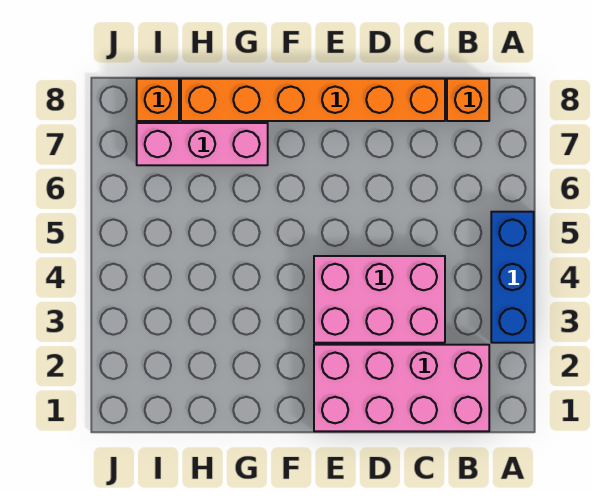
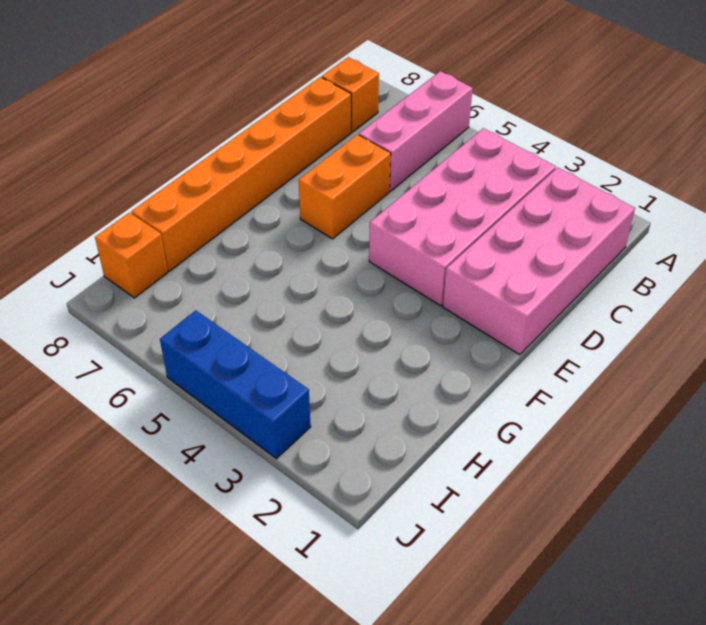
blue 1x3 brick [491,212,534,343] -> blue 1x3 brick moved to [160,310,311,459]
pink 2x3 brick [314,256,445,343] -> pink 2x4 brick [369,128,556,306]
none -> orange 1x2 brick [299,134,391,239]
pink 1x3 brick [137,123,268,165] -> pink 1x3 brick moved to [359,71,473,191]

